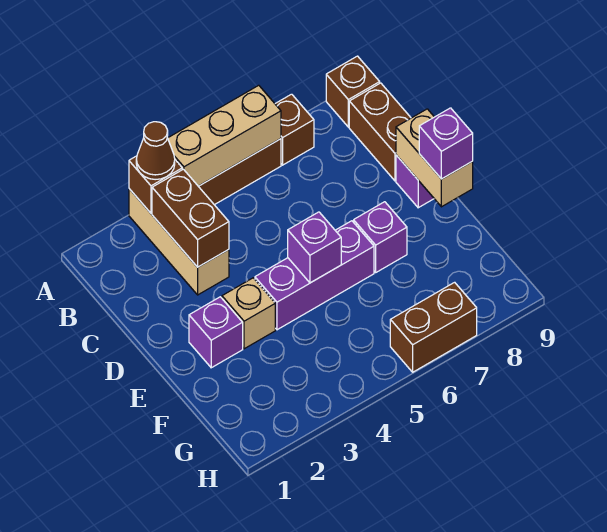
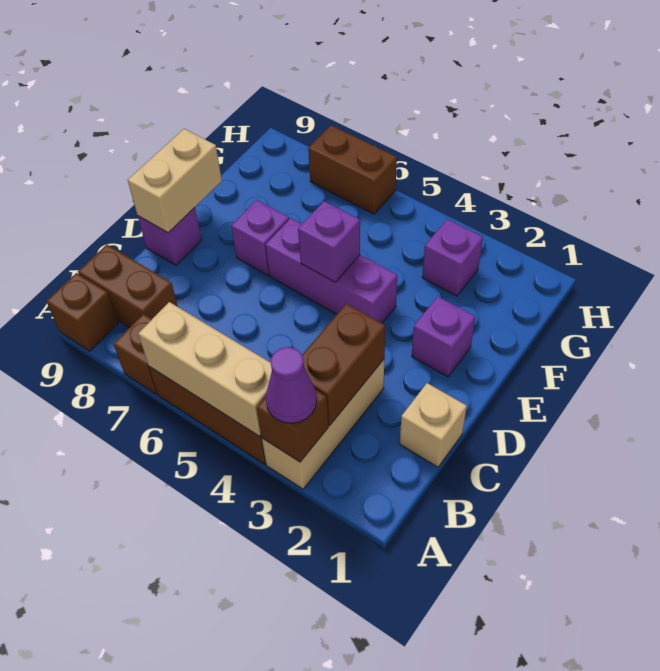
brown 1x1 cone [136,122,175,180] -> purple 1x1 cone [266,347,317,423]
brown 1x2 brick [349,83,411,181] -> brown 1x2 brick turned to [78,245,178,328]
tan 1x1 brick [222,278,275,349] -> tan 1x1 brick moved to [400,383,467,467]
purple 1x1 brick [419,108,473,179] -> purple 1x1 brick moved to [422,219,483,296]

